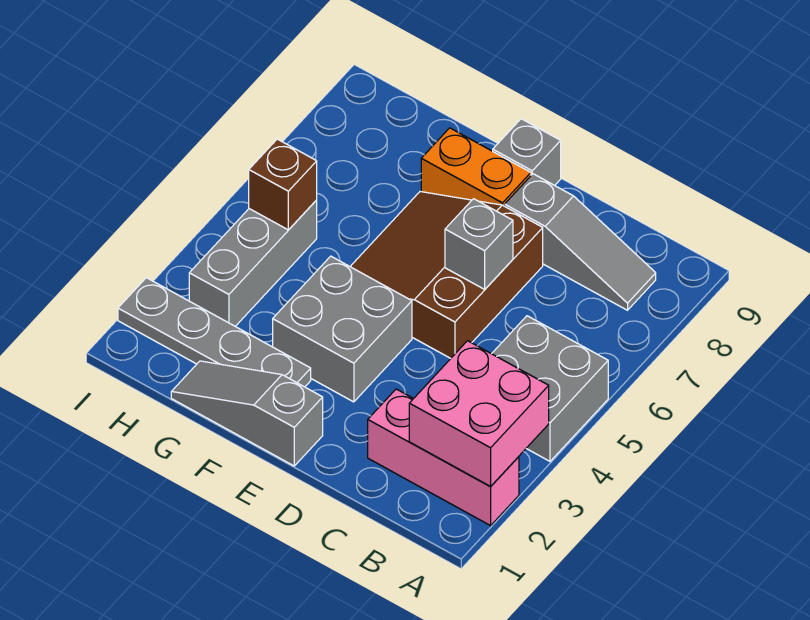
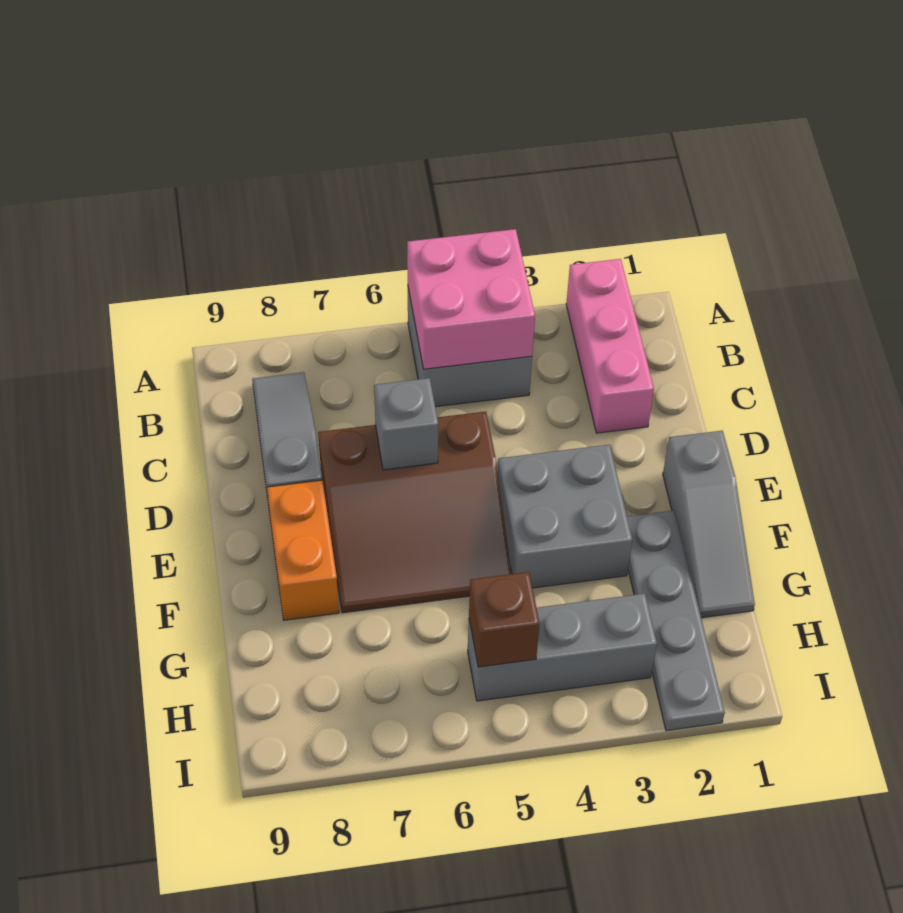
pink 2x2 brick [409,341,549,486] -> pink 2x2 brick moved to [407,229,535,369]
grey 1x1 brick [493,119,561,185] -> none

